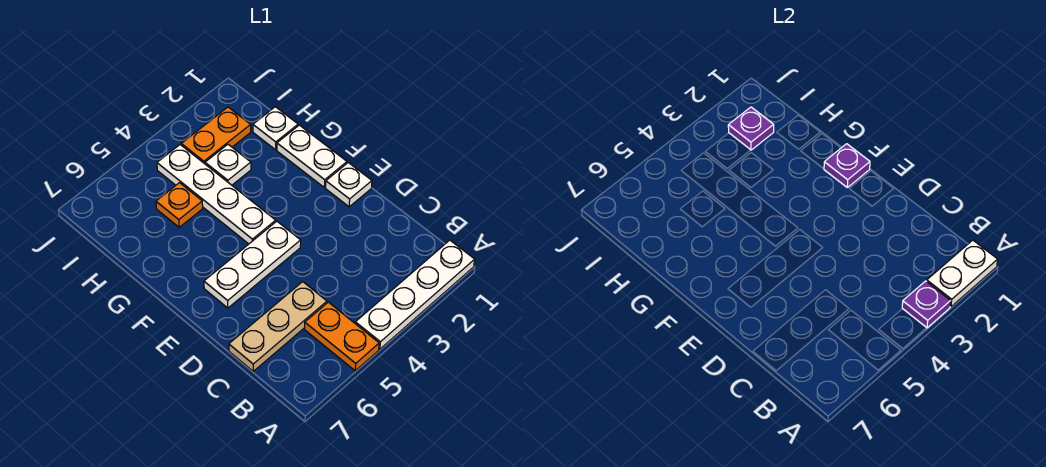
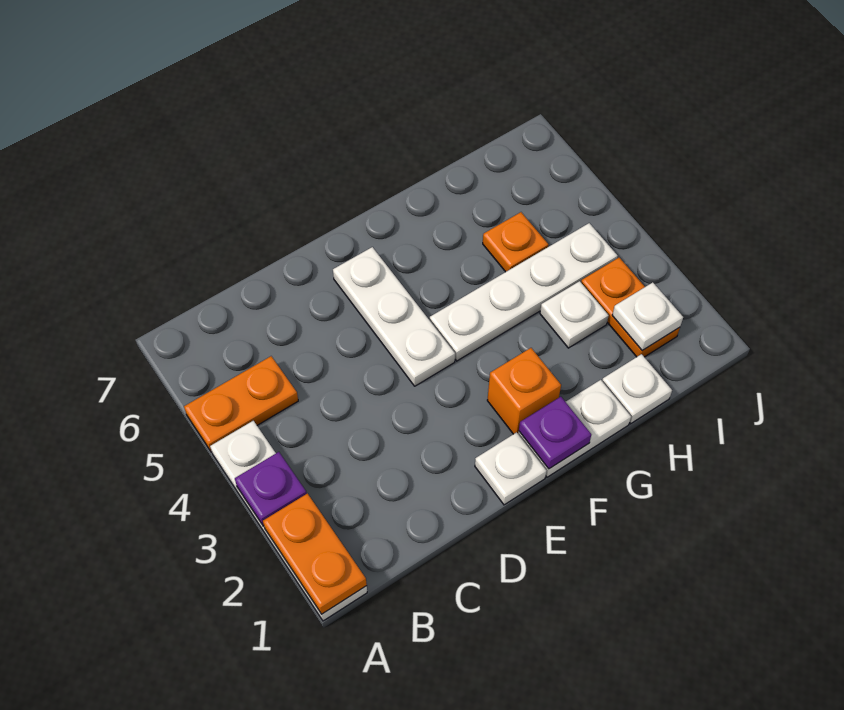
white 1x2 plate [927,240,998,307] -> orange 1x2 plate [263,494,367,614]
tan 1x3 plate [229,282,327,371] -> none
none -> orange 1x1 brick [487,348,561,434]
purple 1x1 plate [728,107,774,150] -> white 1x1 plate [612,282,683,350]

